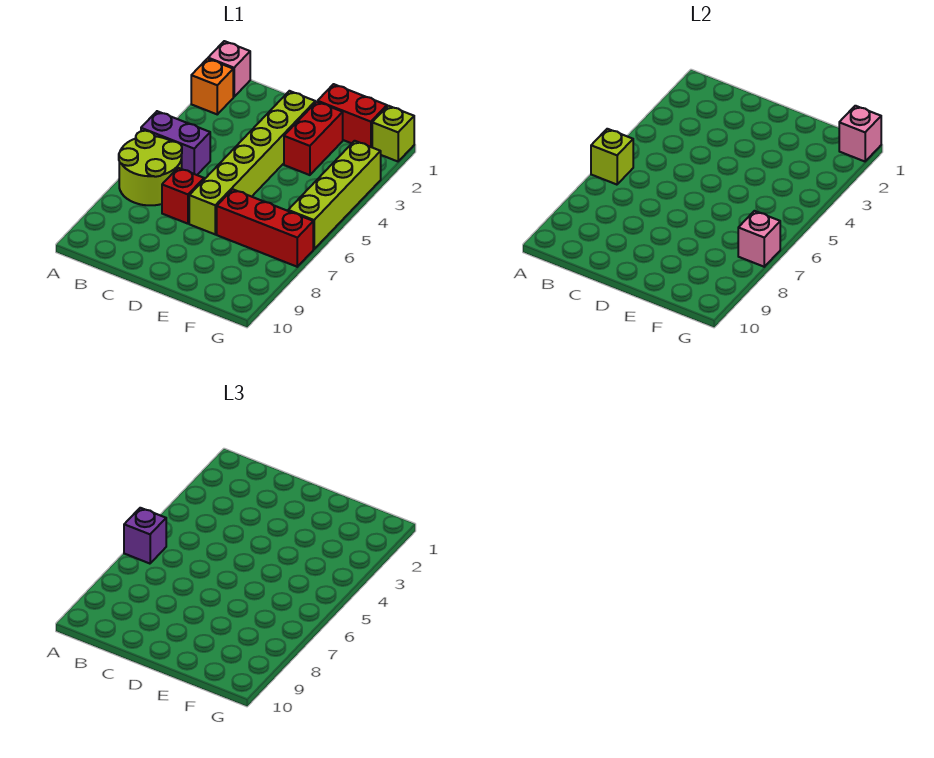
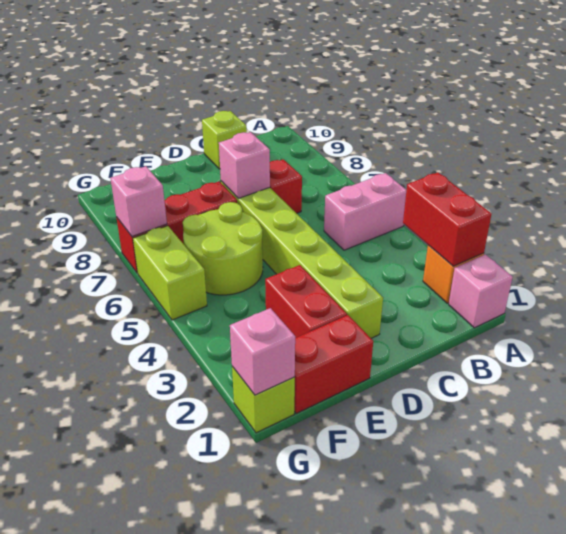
none -> red 1x2 brick [403,173,491,266]
purple 1x2 brick [141,111,210,175] -> pink 1x2 brick [324,173,406,250]
lime 2x2 round brick [119,131,182,205] -> lime 2x2 round brick moved to [183,202,263,295]
lime 1x1 brick [591,129,633,185] -> lime 1x1 brick moved to [202,111,247,169]
purple 1x1 brick [124,508,166,564] -> none
none -> pink 1x1 brick [219,132,270,198]
lime 1x4 brick [288,141,381,249] -> lime 1x2 brick [133,226,207,320]

